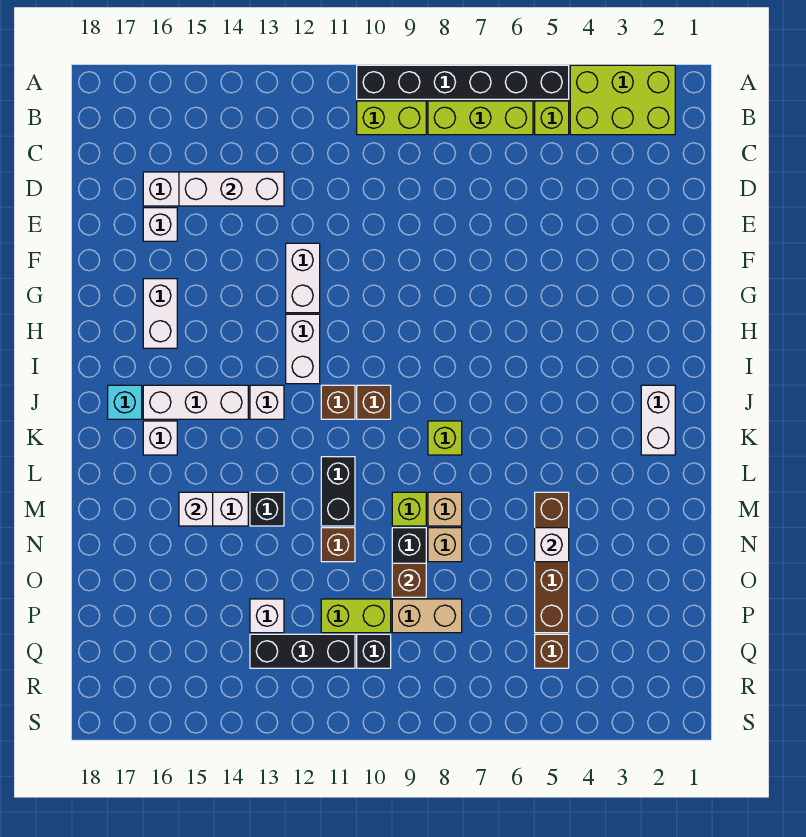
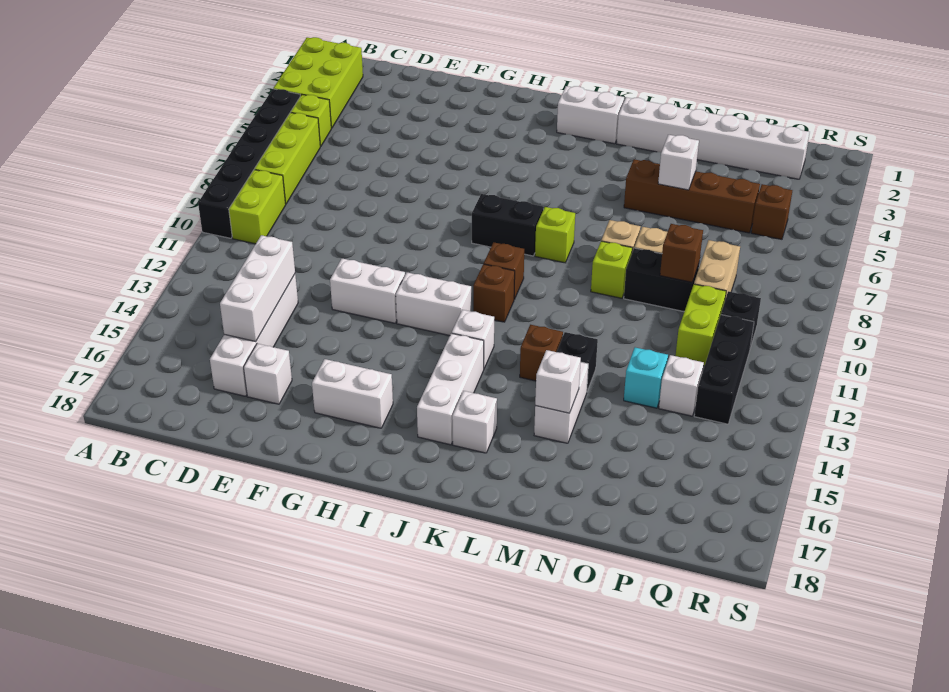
cyan 1x1 brick [108,385,142,419] -> cyan 1x1 brick moved to [624,347,668,408]
none -> white 1x6 brick [616,97,810,179]
black 1x2 brick [321,457,355,526] -> black 1x2 brick moved to [472,194,543,256]
brown 1x1 brick [321,528,355,562] -> brown 1x1 brick moved to [520,325,563,381]

